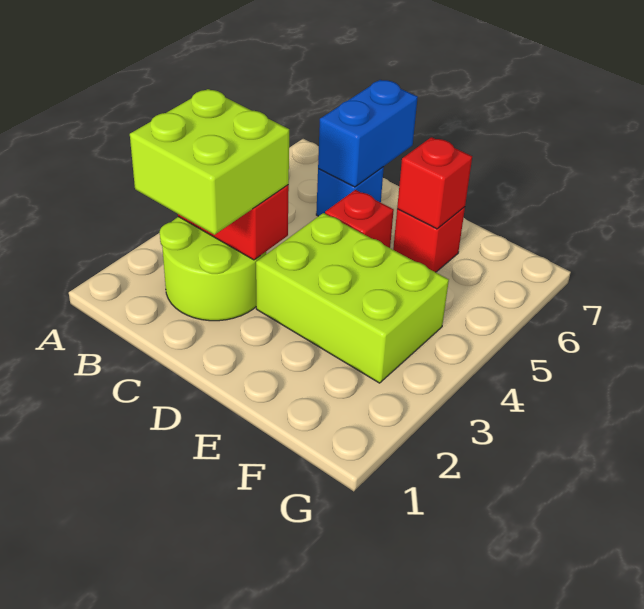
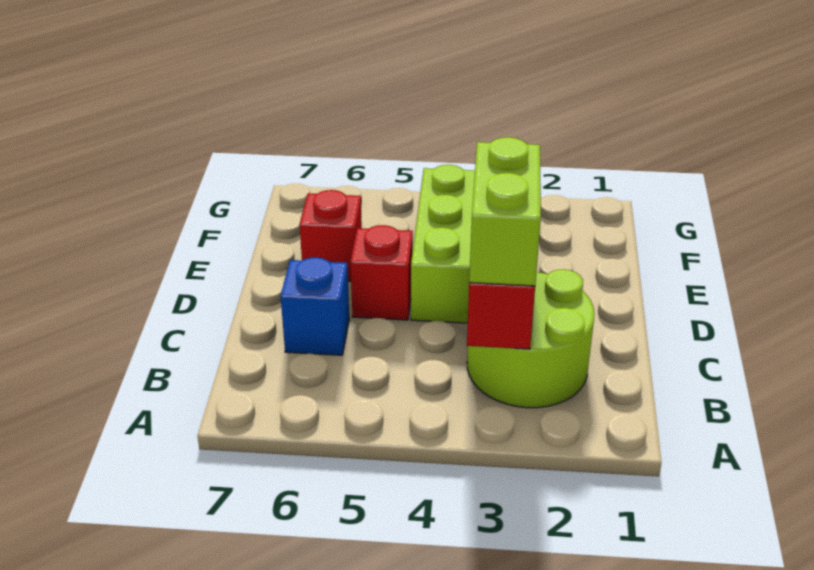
lime 2x2 brick [130,89,289,235] -> lime 1x2 brick [469,137,541,286]
blue 1x2 brick [318,80,418,187] -> none
red 1x1 brick [397,137,472,229] -> none

